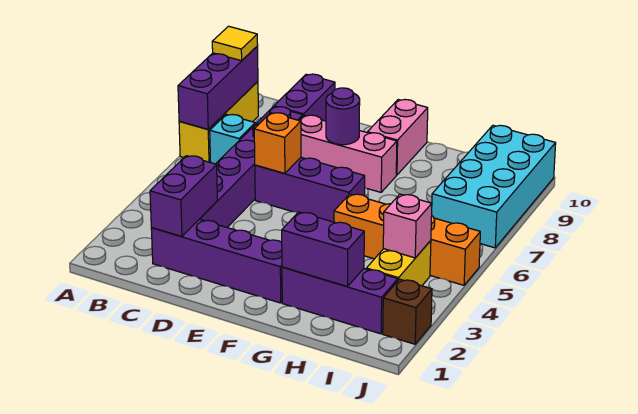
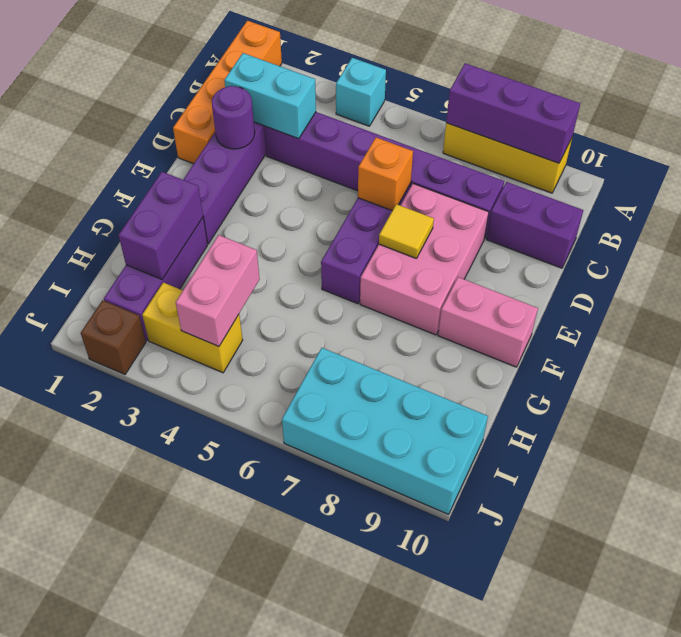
yellow 1x1 tile [212,26,258,61] -> yellow 1x1 tile moved to [379,204,434,258]
cyan 1x1 brick [210,114,255,164] -> cyan 1x1 brick moved to [336,58,386,126]
purple 1x2 brick [150,156,217,236] -> cyan 1x2 brick [224,53,316,139]
pink 1x3 brick [299,115,397,192] -> pink 2x3 brick [360,184,489,335]
purple 1x1 round brick [326,88,360,145] -> purple 1x1 round brick moved to [212,86,255,149]
orange 1x4 brick [334,194,480,285] -> orange 1x4 brick moved to [173,21,282,164]
pink 1x1 brick [383,194,432,258] -> pink 1x2 brick [176,235,260,346]

